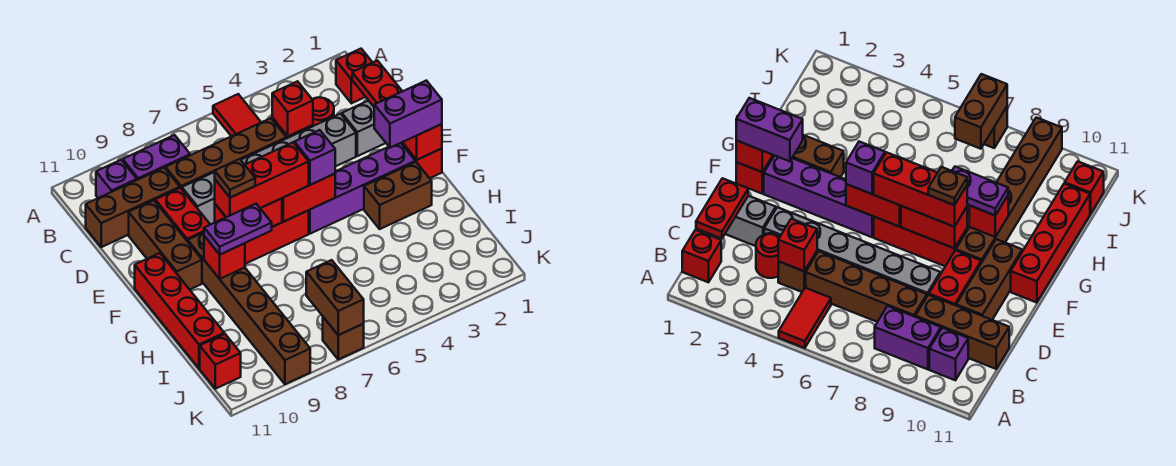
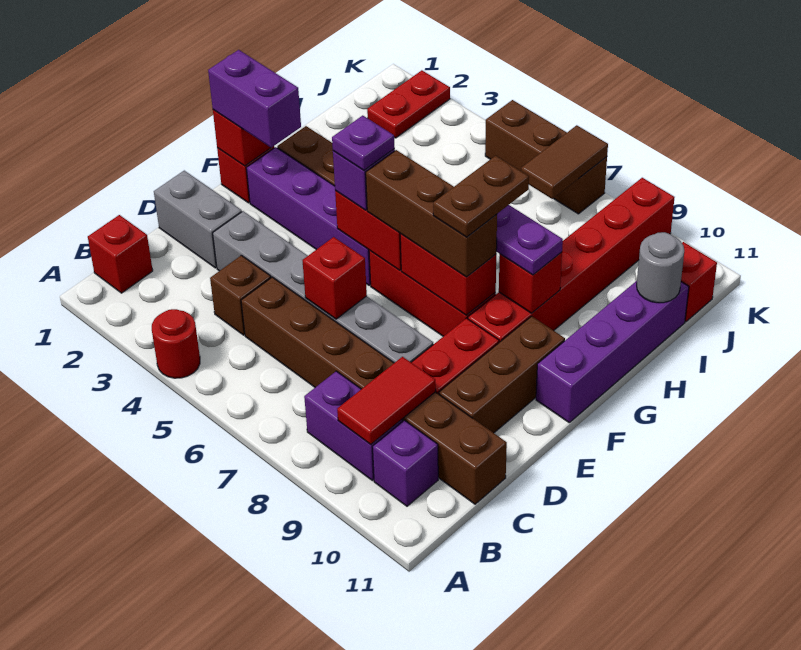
red 1x2 tile [213,94,261,136] -> red 1x2 tile moved to [337,357,436,444]
red 1x2 plate [352,61,402,107] -> red 1x2 plate moved to [367,70,450,138]
red 1x1 round brick [312,97,334,126] -> red 1x1 round brick moved to [152,309,200,378]
red 1x1 brick [272,81,313,136] -> red 1x1 brick moved to [302,237,367,319]
none -> purple 1x1 plate [332,116,395,170]
red 1x3 brick [215,143,309,217] -> brown 1x3 brick [366,150,497,277]
brown 1x1 plate [215,159,255,198] -> brown 1x2 plate [433,156,529,237]
brown 1x6 brick [188,233,310,384] -> red 1x6 brick [468,178,675,342]
red 1x4 brick [135,253,224,369] -> purple 1x4 brick [536,281,689,423]
none -> grey 1x1 round brick [637,232,684,303]
brown 1x2 brick [306,260,364,335] -> brown 1x2 tile [521,125,608,199]
brown 1x1 brick [323,317,364,359] -> brown 1x3 brick [485,100,607,214]

